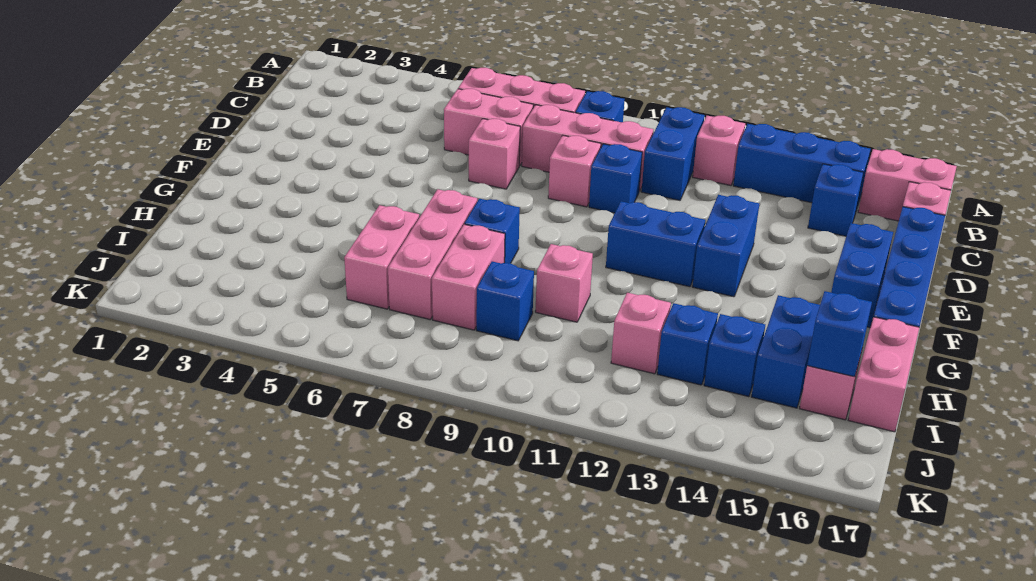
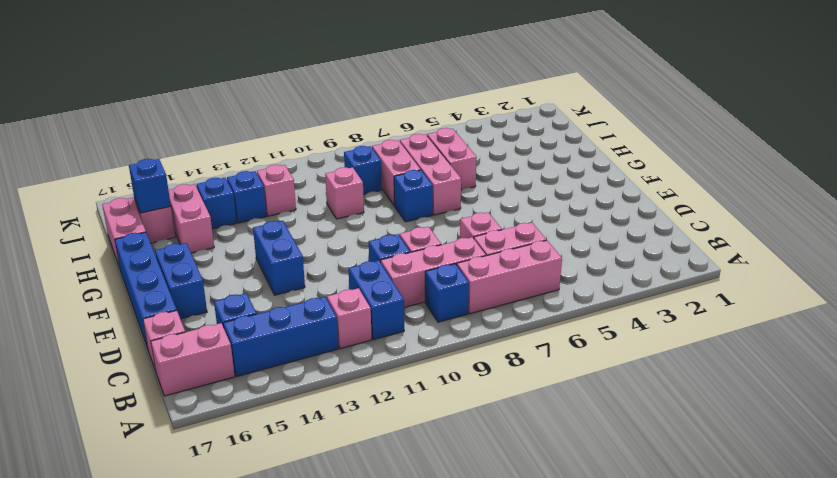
blue 1x2 brick [606,201,705,287] -> none
blue 1x2 brick [751,295,820,408] -> pink 1x2 brick [169,184,214,253]

